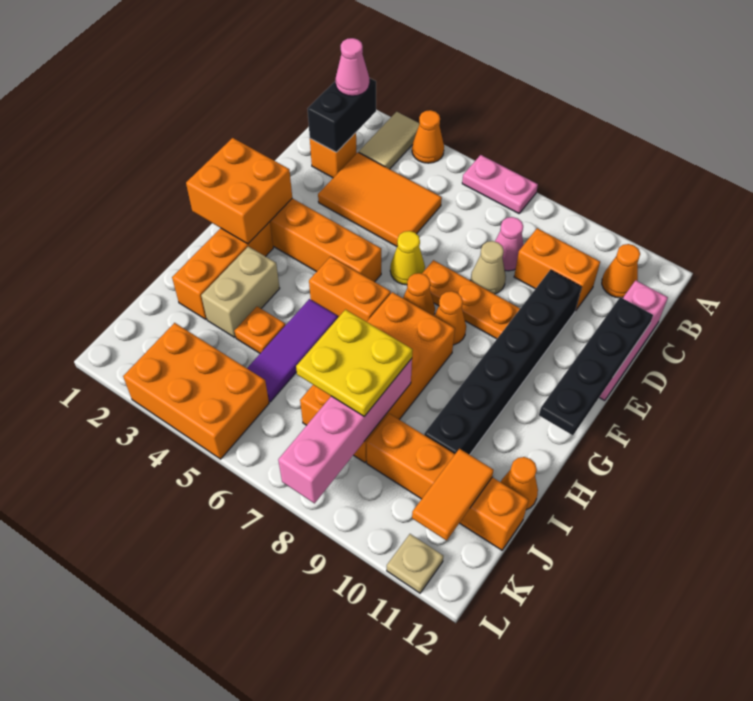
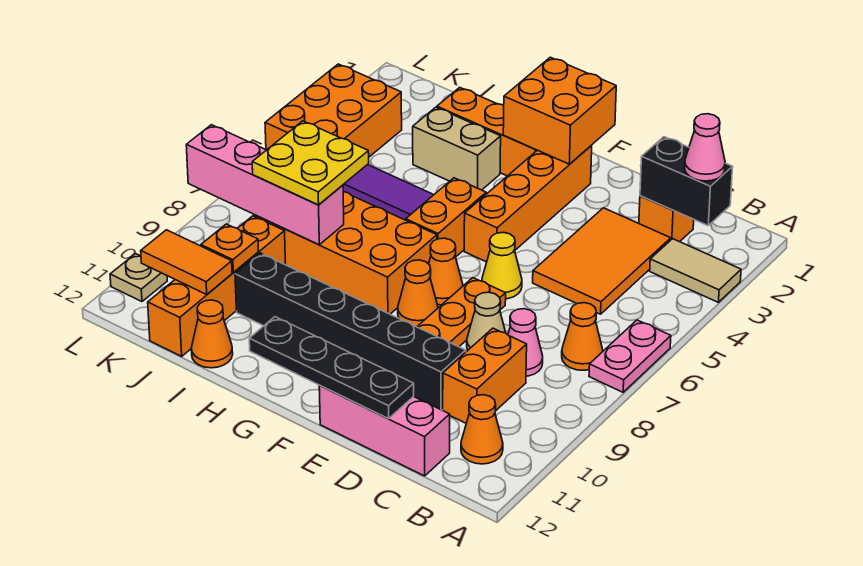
orange 1x1 cone [412,110,444,163] -> orange 1x1 cone moved to [562,303,603,370]
orange 1x1 plate [234,307,285,353] -> orange 1x1 plate moved to [201,224,259,272]

